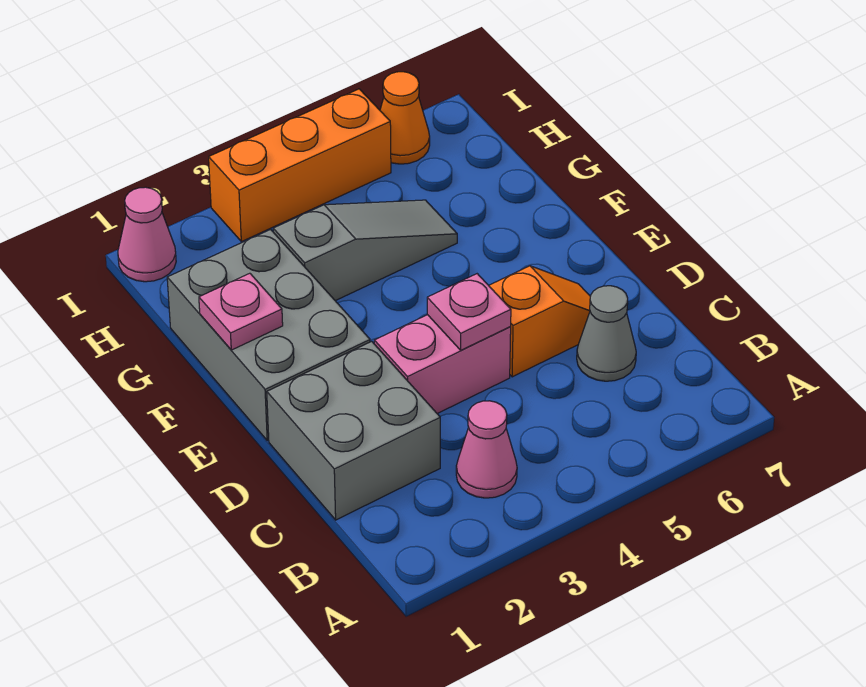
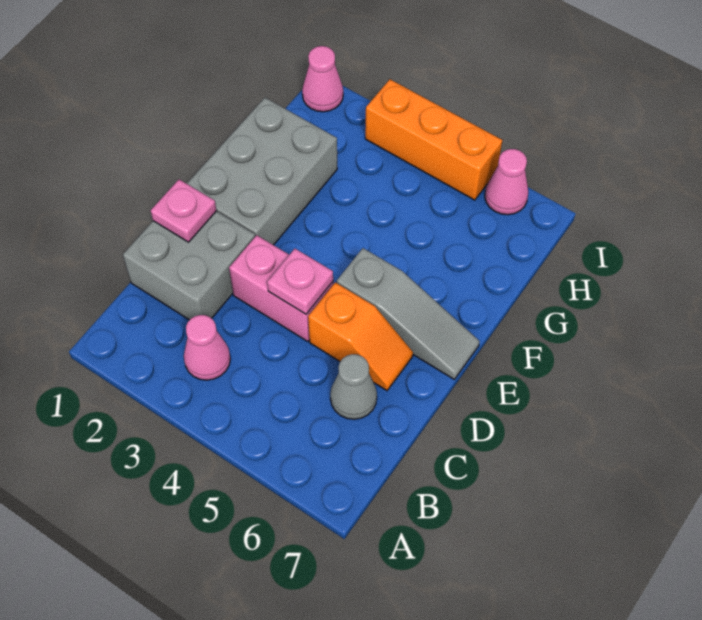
pink 1x1 plate [199,273,283,350] -> pink 1x1 plate moved to [151,179,217,242]
grey 1x3 slope [273,200,457,301] -> grey 1x3 slope moved to [337,248,480,379]
orange 1x1 cone [380,72,430,164] -> pink 1x1 cone [485,149,528,215]

